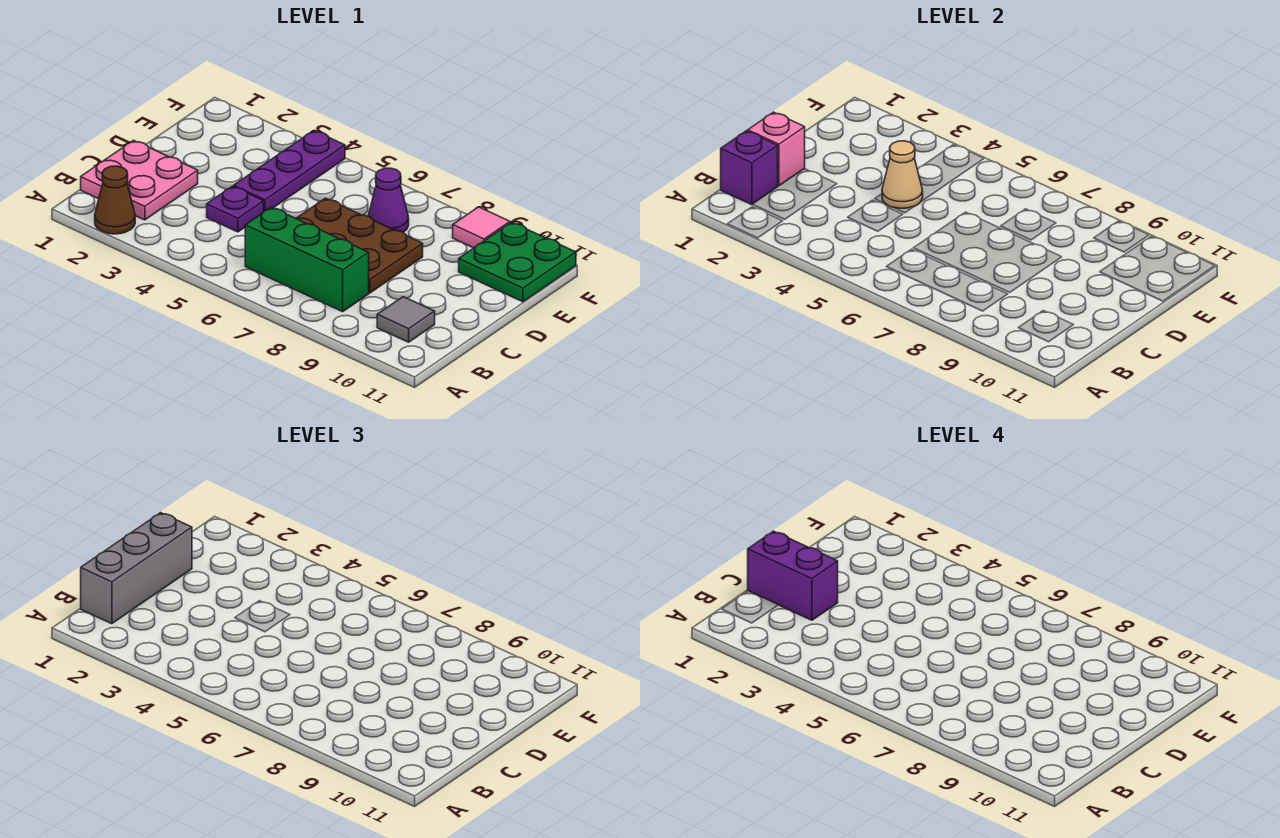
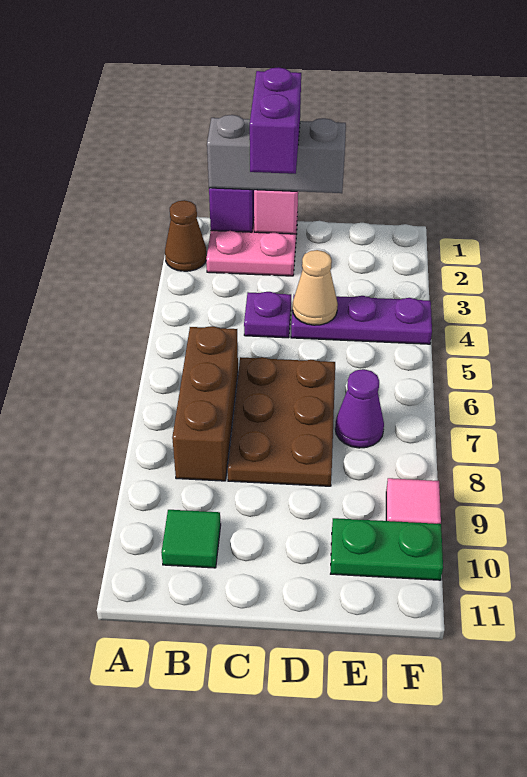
green 1x3 brick [245,207,369,312] -> brown 1x3 brick [172,326,238,481]
grey 1x1 tile [377,297,435,342] -> green 1x1 tile [161,510,221,568]
green 2x2 plate [459,222,576,302] -> green 1x2 plate [331,518,443,580]

